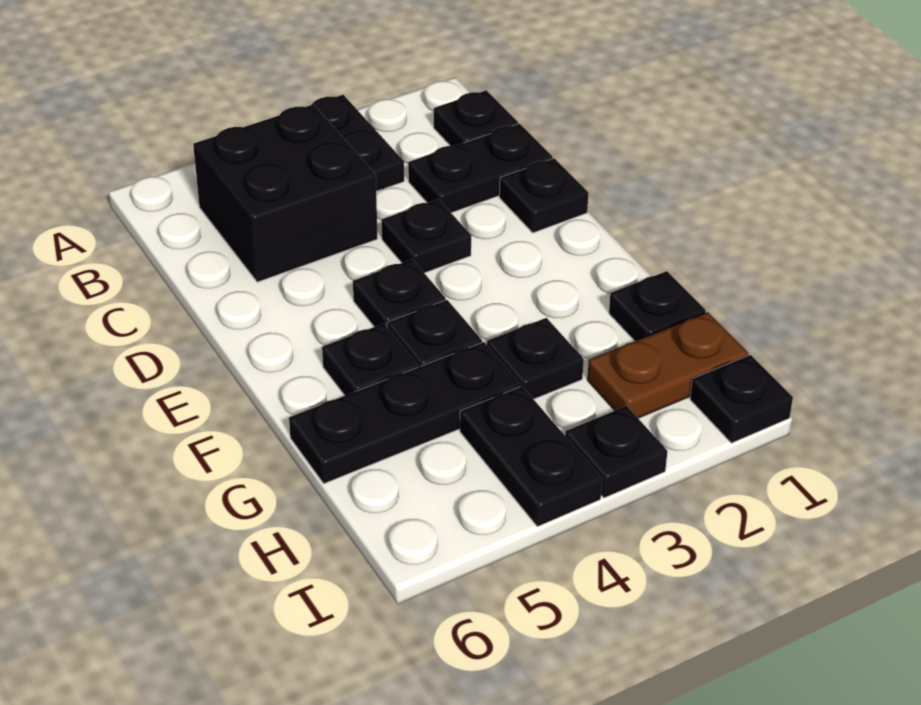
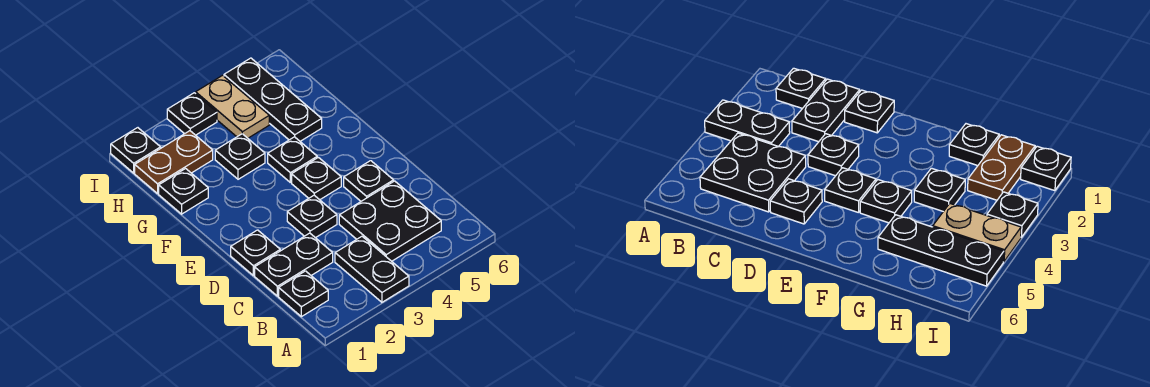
black 2x2 brick [193,105,378,282] -> black 2x2 plate [339,181,441,261]
black 1x1 plate [322,324,418,395] -> black 1x1 plate moved to [344,161,394,201]
black 1x3 plate [289,342,520,484] -> black 1x3 plate turned to [224,58,322,141]
black 1x2 plate [460,386,602,527] -> tan 1x2 plate [196,75,269,138]

